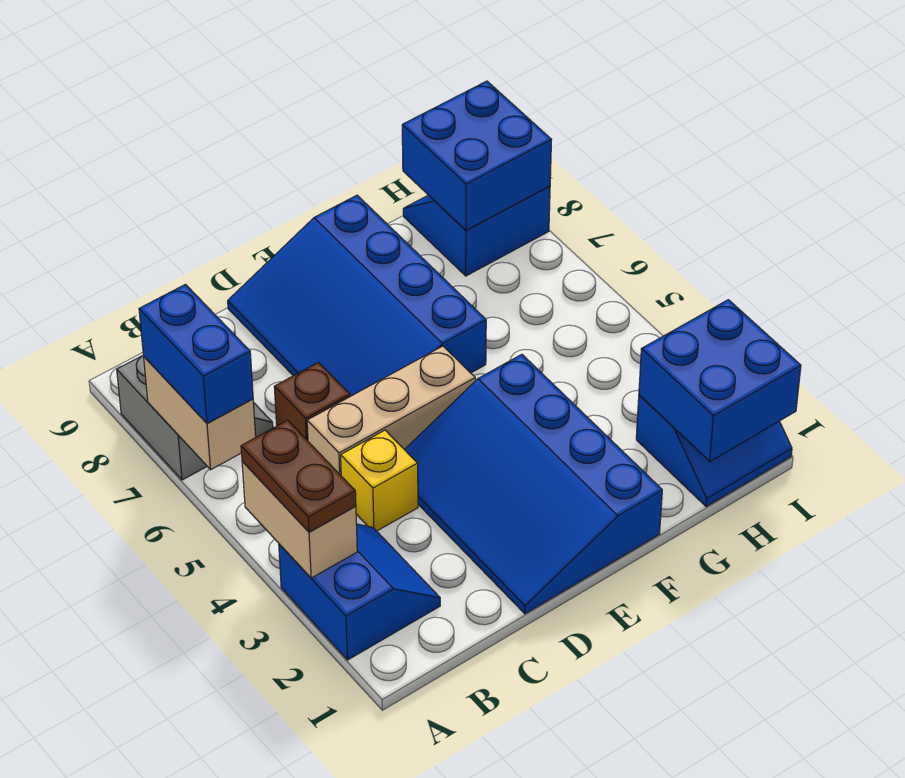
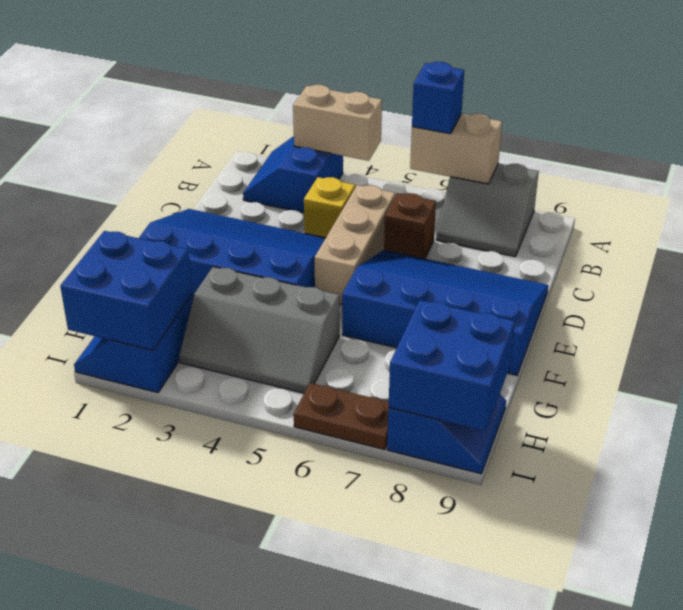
blue 2x2 slope [279,524,440,660] -> blue 2x2 slope turned to [243,136,343,213]
brown 1x2 plate [241,420,356,532] -> brown 1x2 plate moved to [294,383,389,450]
blue 1x2 brick [139,285,253,423] -> blue 1x1 brick [412,62,464,134]
none -> grey 2x3 slope [179,267,339,393]

